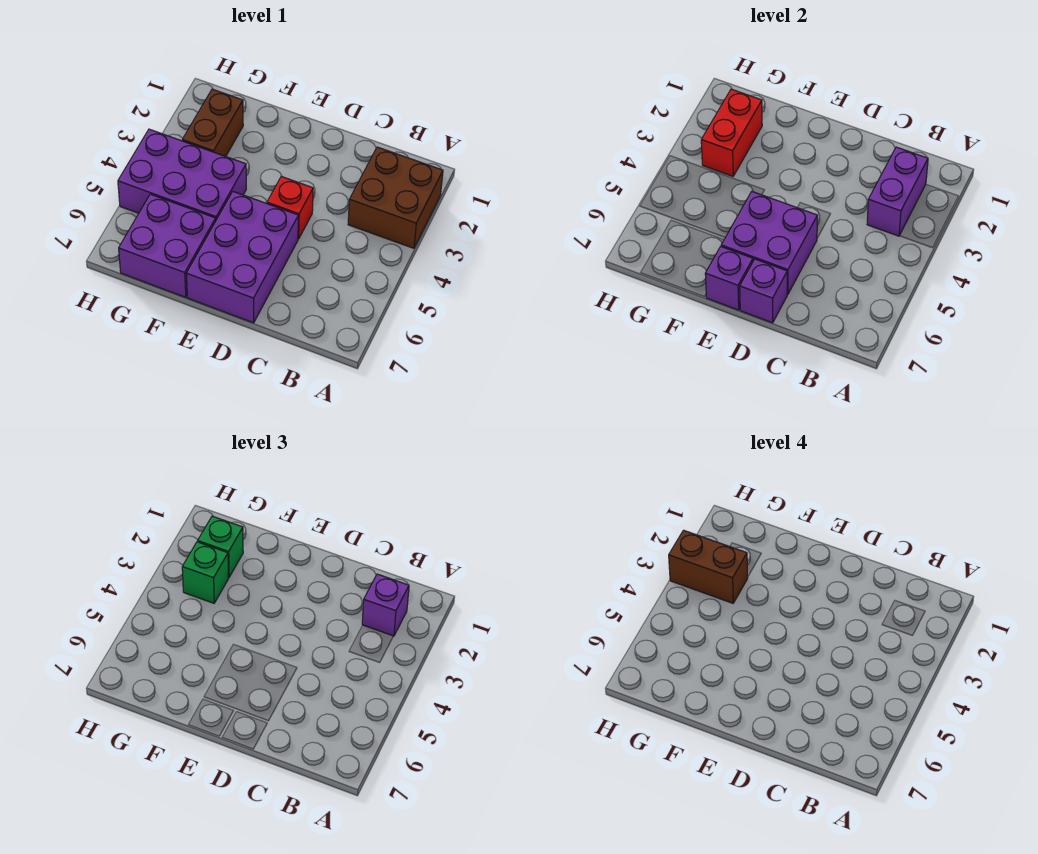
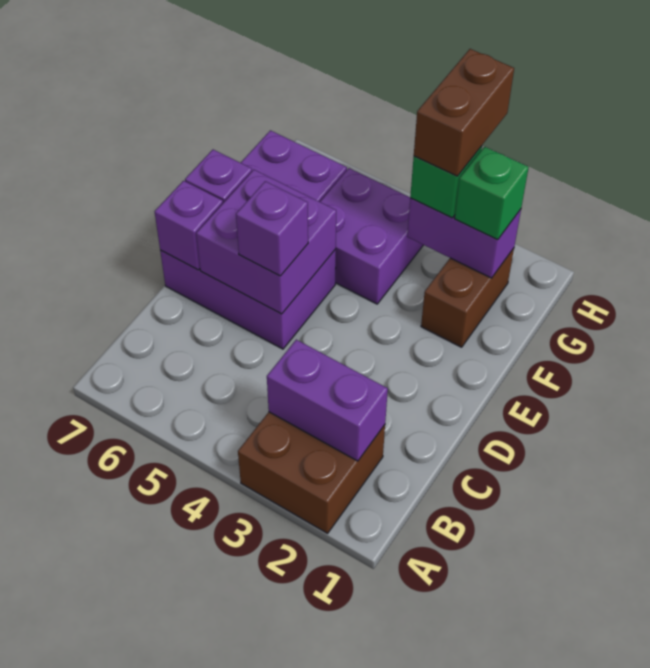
purple 1x1 brick [362,574,409,636] -> purple 1x1 brick moved to [236,181,308,276]
red 1x1 brick [267,177,313,239] -> none
purple 2x3 brick [118,129,246,220] -> purple 2x2 brick [320,168,423,304]
brown 1x2 brick [182,89,243,156] -> brown 1x2 brick turned to [421,248,514,347]
red 1x2 brick [701,89,762,176] -> purple 1x2 brick [407,198,521,278]

